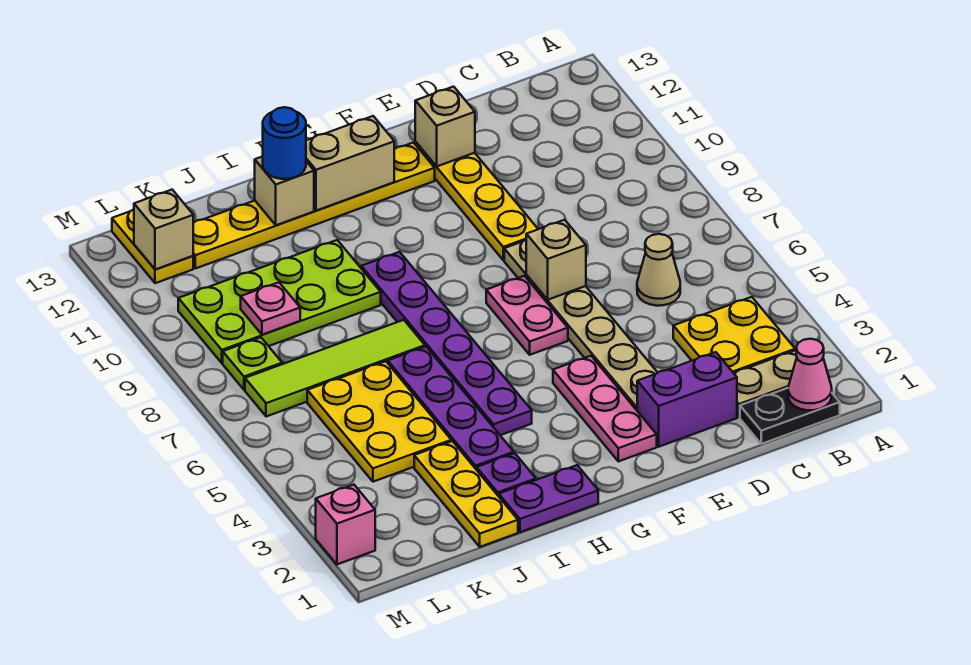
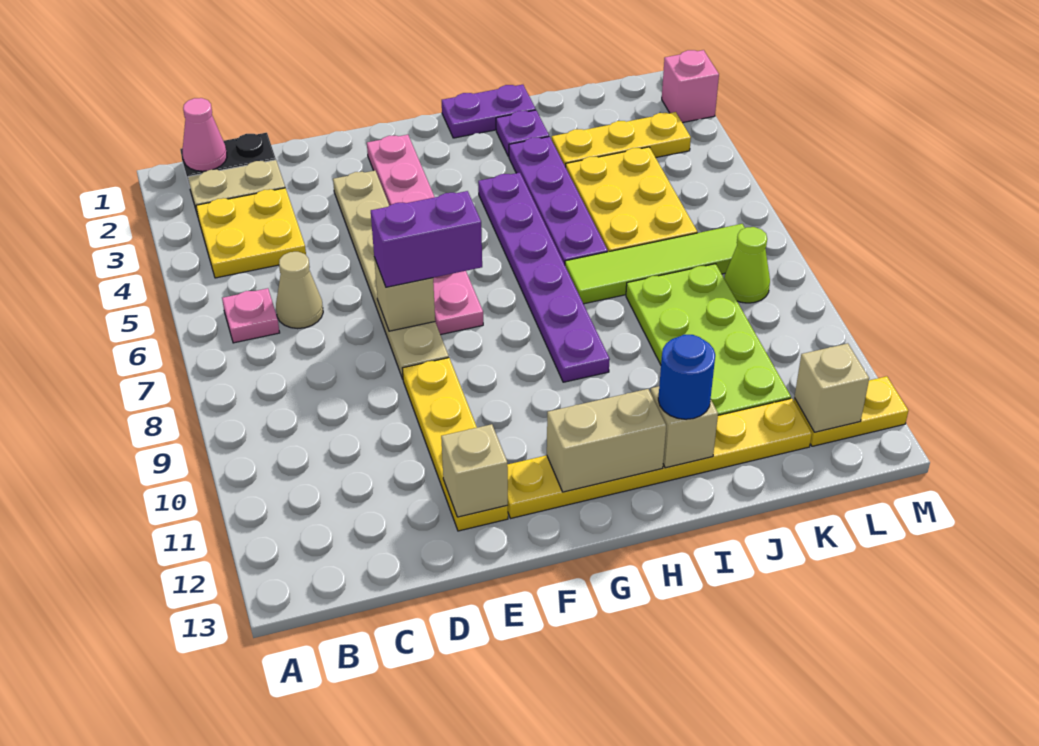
purple 1x2 brick [637,352,737,447] -> purple 1x2 brick moved to [371,191,482,287]
lime 2x4 plate [178,240,381,363] -> lime 2x4 plate turned to [626,264,791,415]
yellow 1x3 plate [414,441,518,547] -> yellow 1x3 plate turned to [552,112,691,167]
pink 1x1 plate [241,282,300,335] -> pink 1x1 plate moved to [222,288,280,343]
lime 1x1 plate [223,337,282,390] -> lime 1x1 cone [724,227,770,303]
yellow 1x2 plate [112,209,193,283] -> yellow 1x2 plate turned to [794,376,908,446]

